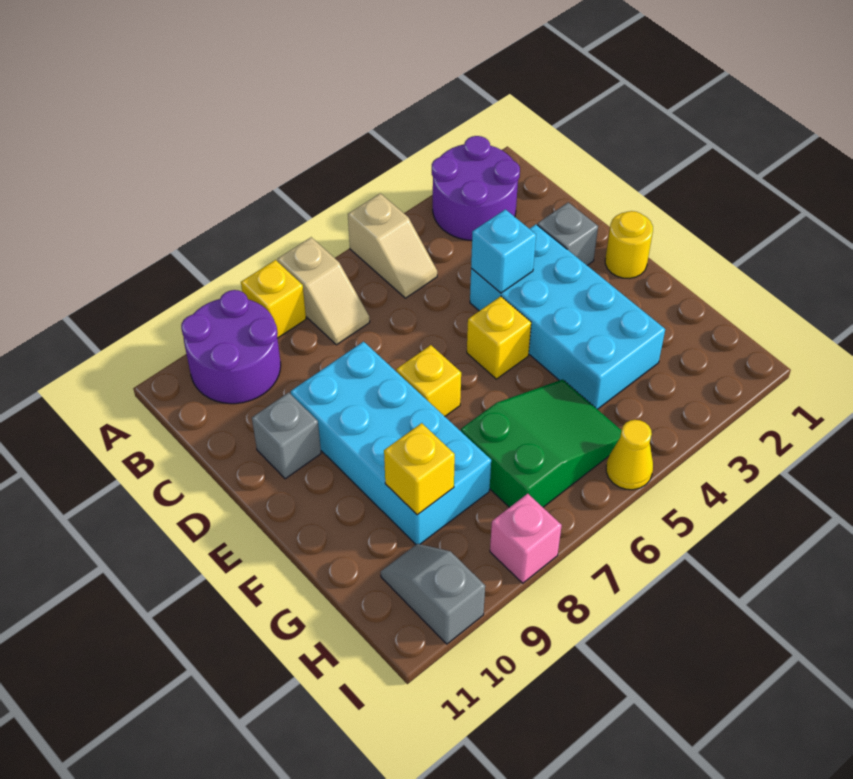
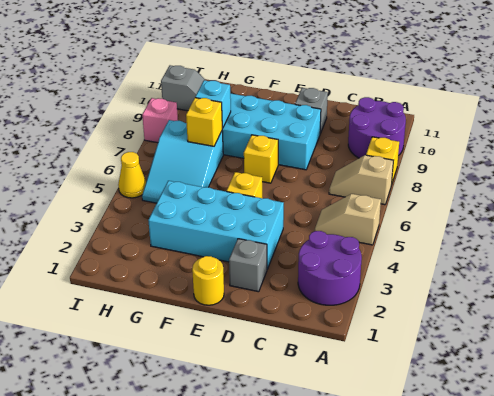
cyan 1x1 brick [471,209,536,293] -> cyan 1x1 brick moved to [195,80,231,128]
green 2x3 slope [461,379,622,507] -> cyan 2x3 slope [142,120,223,203]
yellow 1x1 brick [384,423,455,515] -> yellow 1x1 brick moved to [186,98,223,146]

